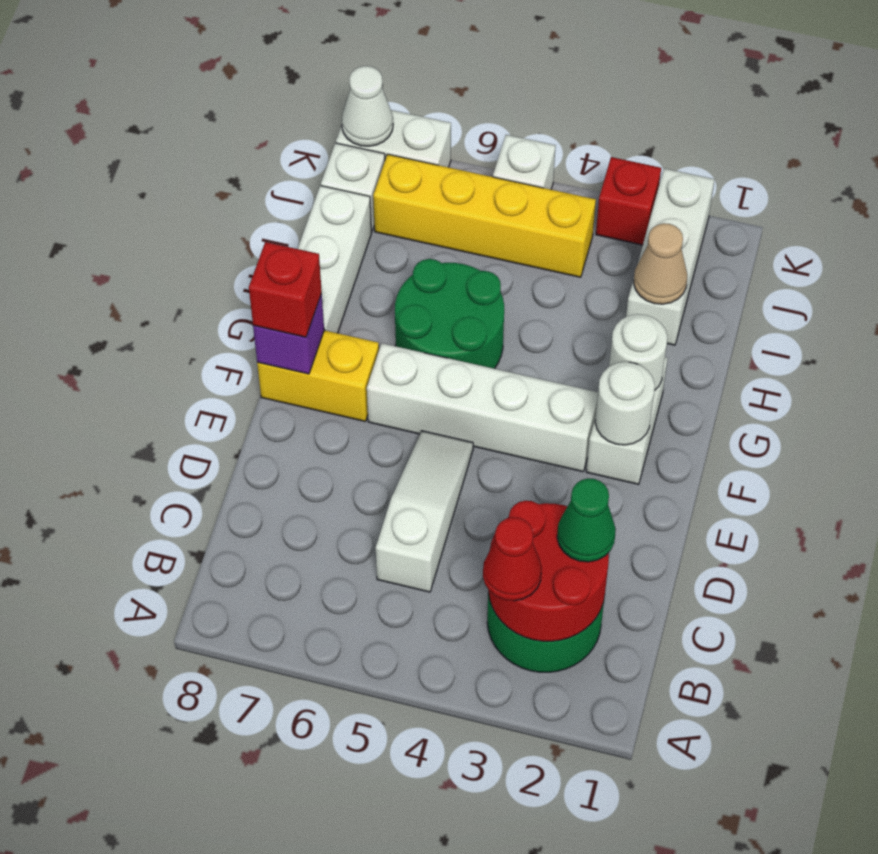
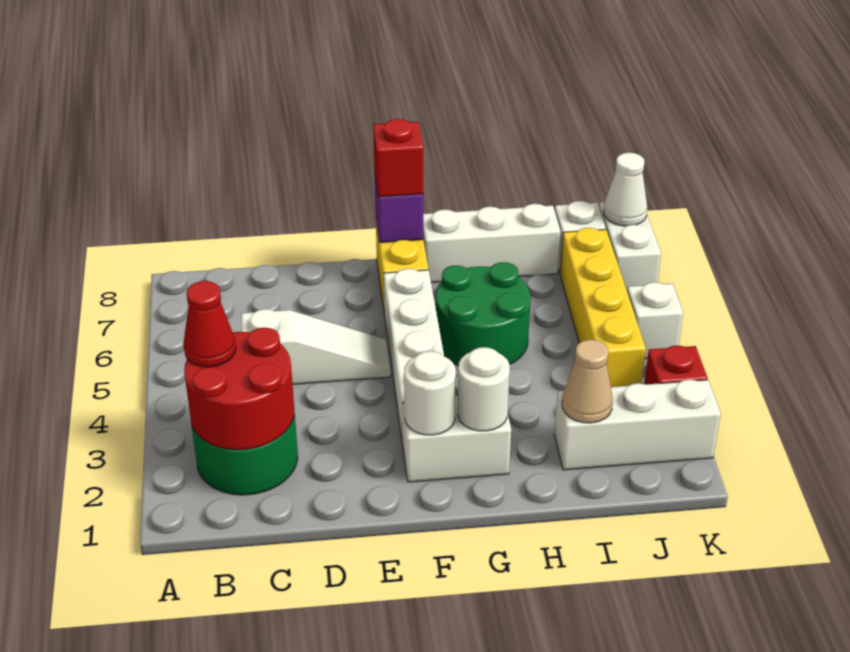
green 1x1 cone [557,478,616,562] -> none

